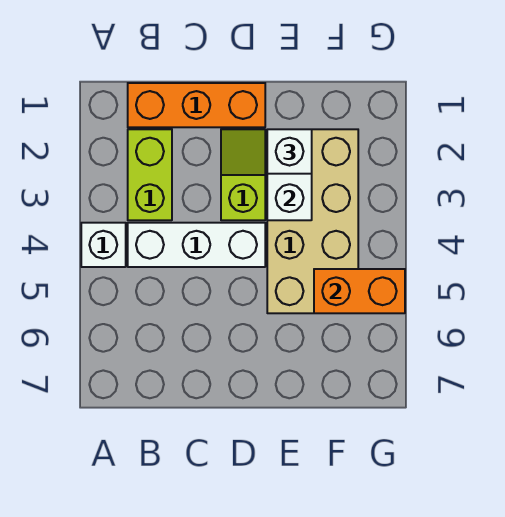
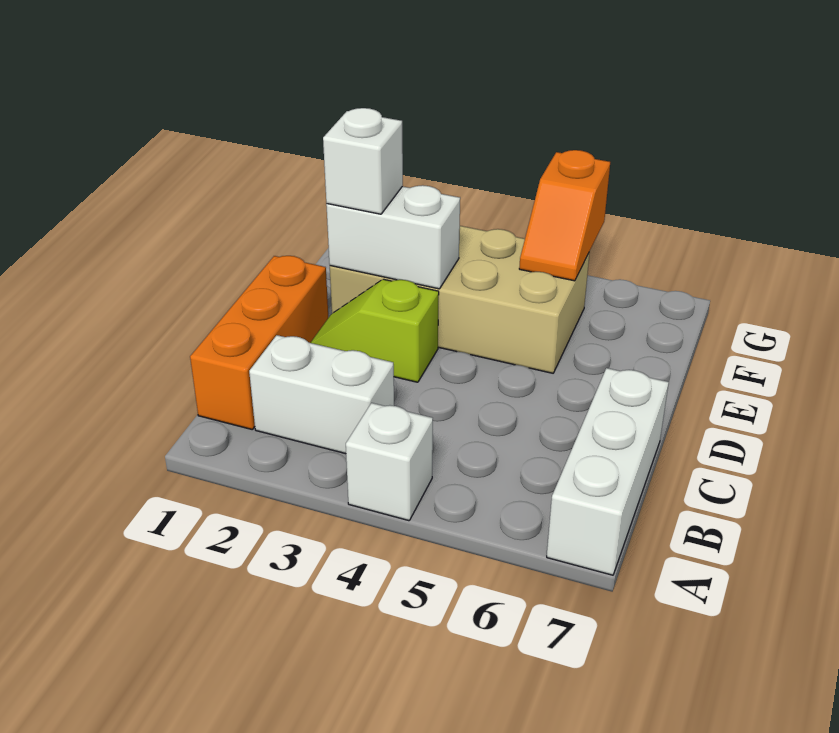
lime 1x2 brick [128,129,172,220] -> white 1x2 brick [249,335,394,454]
white 1x3 brick [128,223,265,267] -> white 1x3 brick moved to [547,368,669,575]
orange 1x2 brick [314,269,405,313] -> orange 1x2 slope [519,150,610,281]

